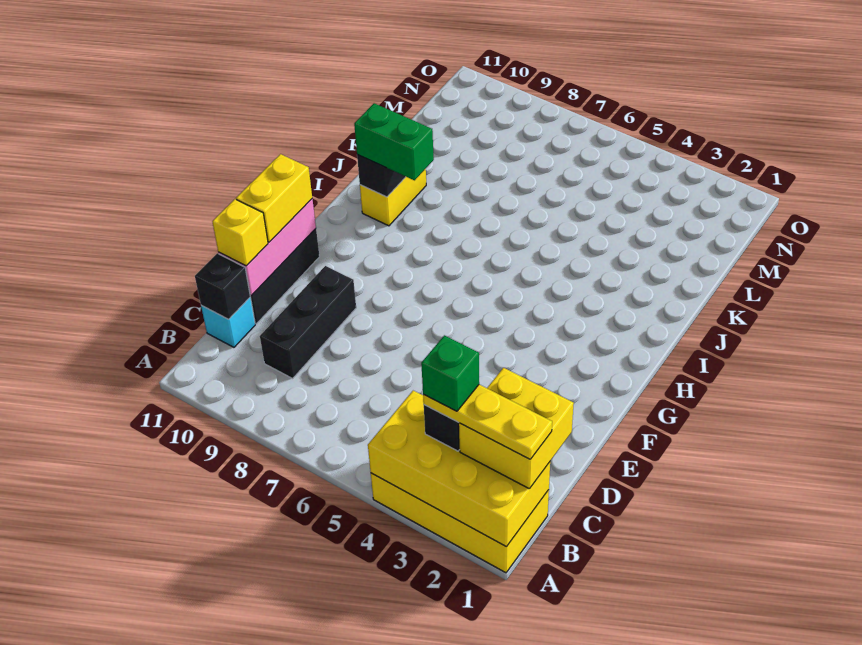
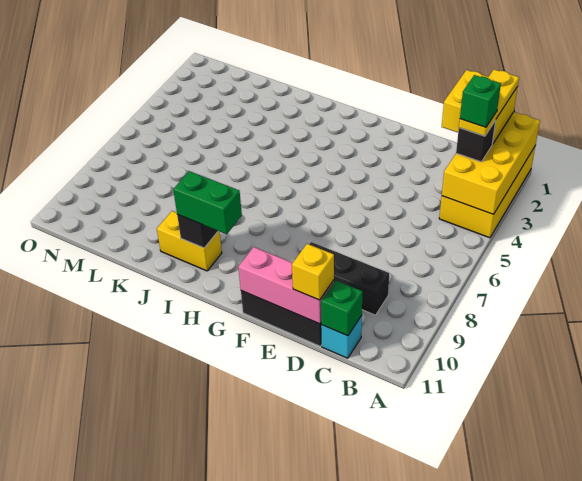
black 1x1 brick [195,253,250,319] -> green 1x1 brick [321,280,363,336]
yellow 1x2 brick [236,154,312,242] -> none
green 1x2 brick [354,103,434,180] -> green 1x2 brick turned to [173,171,242,234]

